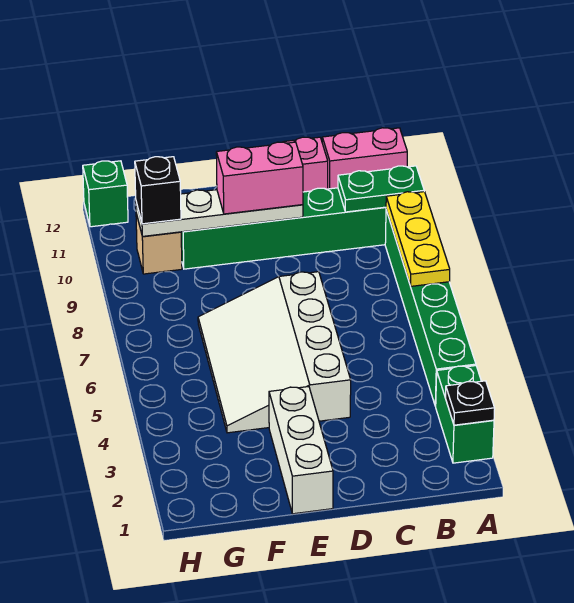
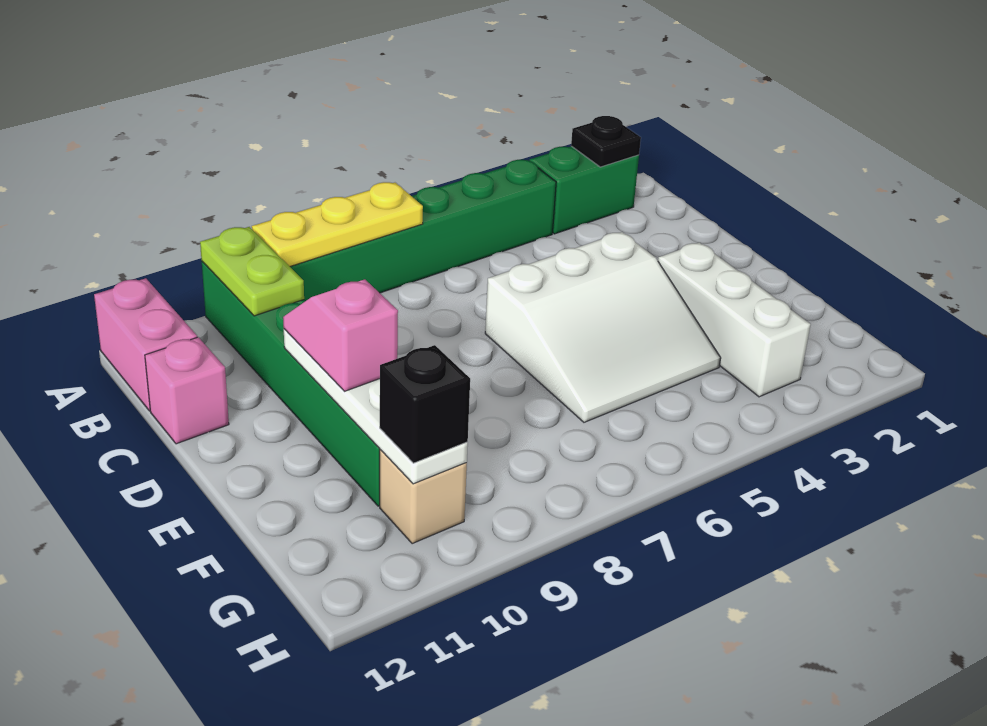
green 1x2 plate [338,166,424,212] -> lime 1x2 plate [200,227,304,316]
white 3x4 slope [198,272,351,433] -> white 3x3 slope [485,232,721,422]
pink 1x2 brick [216,142,303,214] -> pink 1x2 slope [283,279,398,391]
white 1x3 brick [269,387,333,514] -> white 1x3 brick turned to [658,243,811,397]
green 1x1 brick [83,161,128,227] -> none

